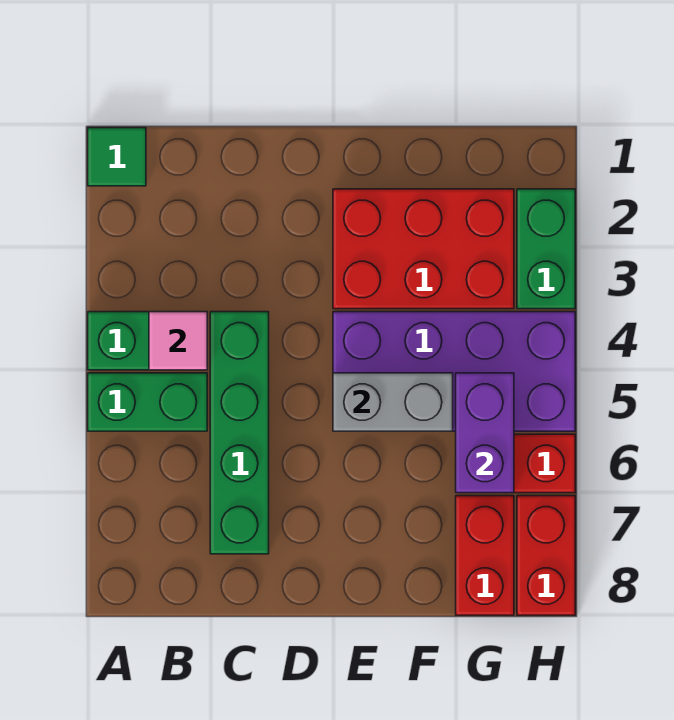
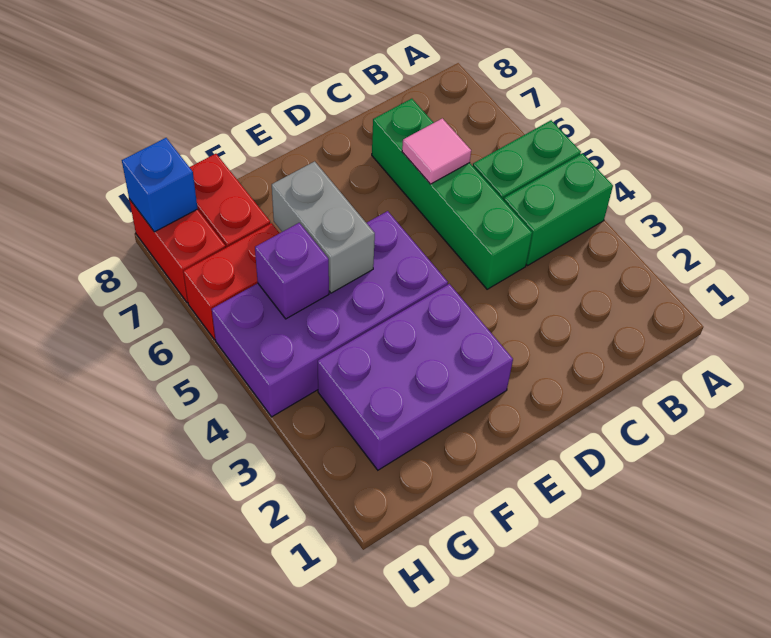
green 1x1 tile [88,128,146,186] -> none
pink 1x1 tile [149,312,207,370] -> pink 1x1 tile moved to [402,118,471,184]
red 2x3 brick [333,189,514,309] -> purple 2x3 brick [318,284,513,470]
grey 1x2 brick [333,373,453,431] -> grey 1x2 brick turned to [272,161,375,293]
purple 1x2 brick [456,373,514,493] -> purple 1x1 brick [255,223,329,319]
green 1x2 brick [517,189,575,309] -> none
none -> blue 1x1 brick [122,138,198,232]

